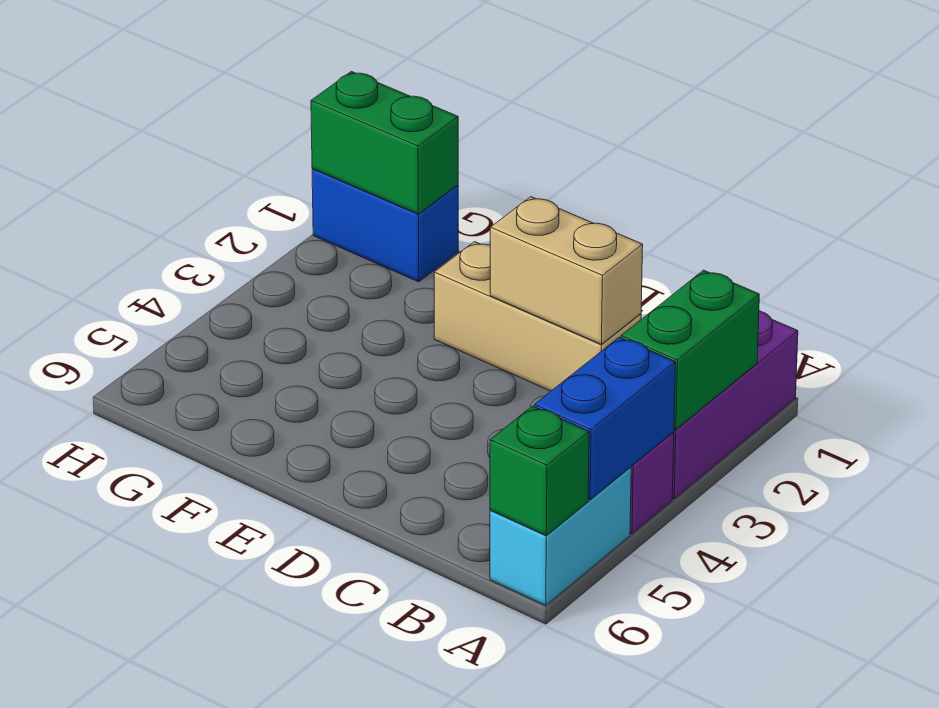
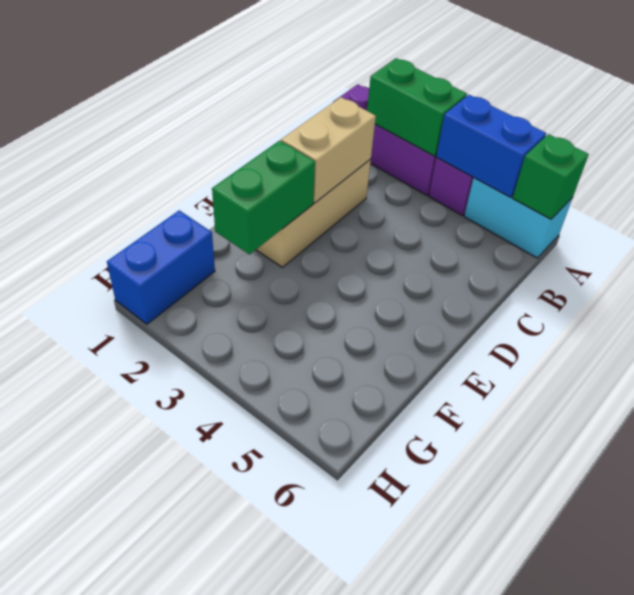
green 1x2 brick [311,72,458,214] -> green 1x2 brick moved to [212,141,315,254]

